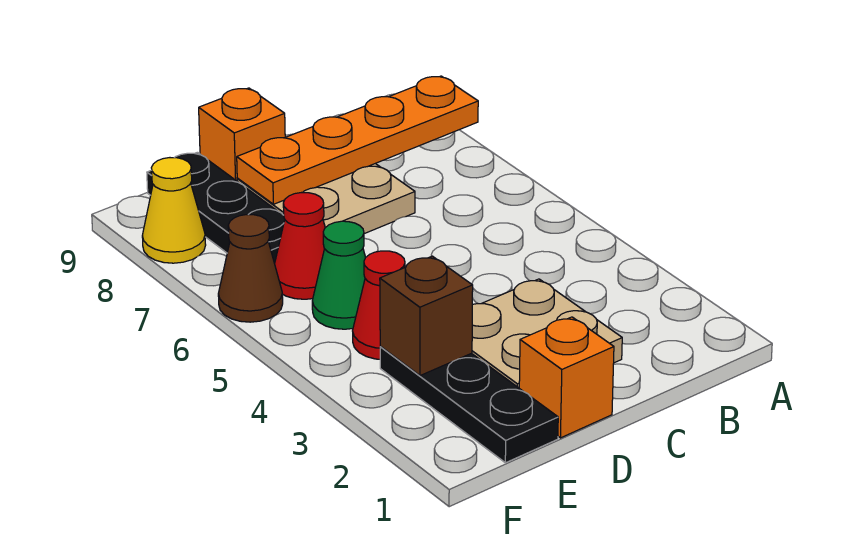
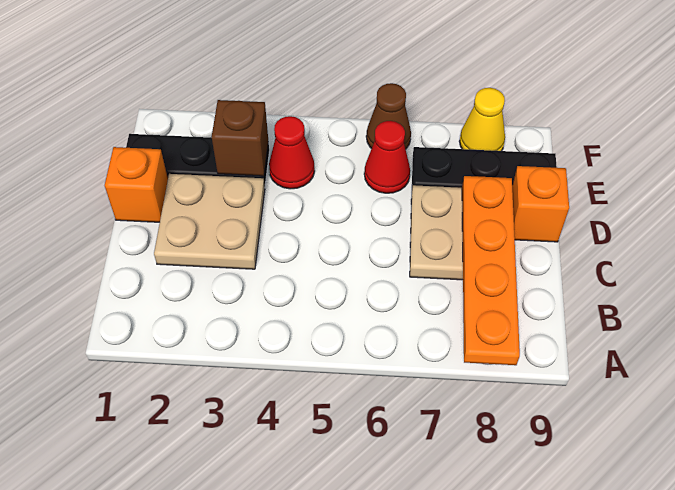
green 1x1 cone [312,221,366,329] -> none

